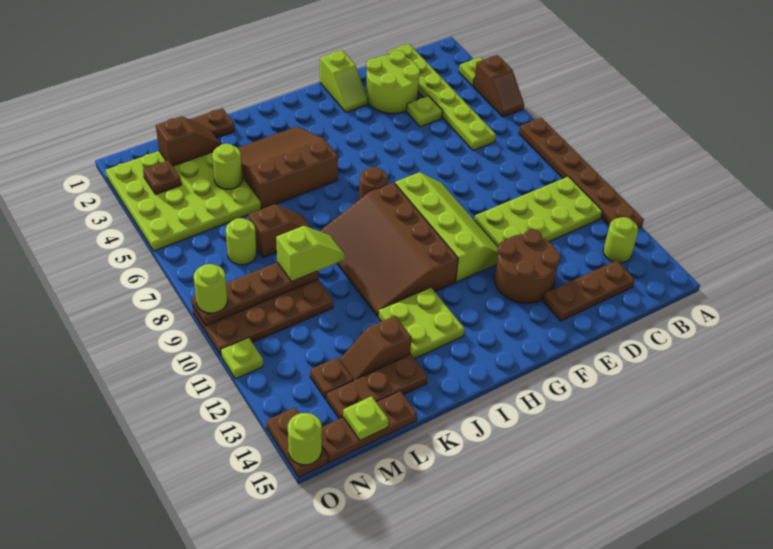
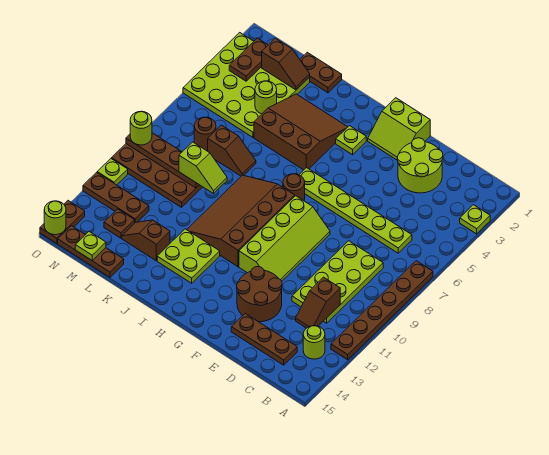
brown 1x2 slope [474,55,524,117] -> brown 1x2 slope moved to [296,277,340,328]
lime 2x4 plate [475,176,603,246] -> lime 2x4 plate turned to [292,241,383,323]
lime 1x6 plate [388,44,496,151] -> lime 1x6 plate turned to [299,167,412,253]
lime 1x1 plate [407,96,443,127] -> lime 1x1 plate moved to [336,126,366,155]
lime 1x2 slope [320,50,368,112] -> lime 2x2 slope [368,98,430,160]
brown 1x3 plate [326,355,428,419] -> brown 1x3 plate moved to [83,172,149,222]
lime 1x1 round brick [226,218,257,265] -> brown 1x1 round brick [194,117,216,151]
brown 1x1 plate [143,160,181,194] -> brown 1x2 plate [229,38,268,81]

